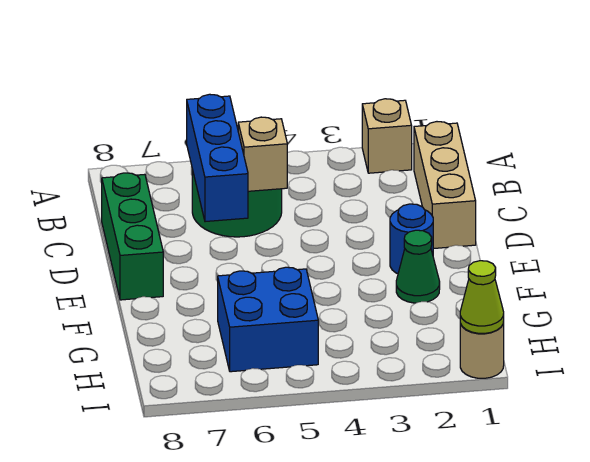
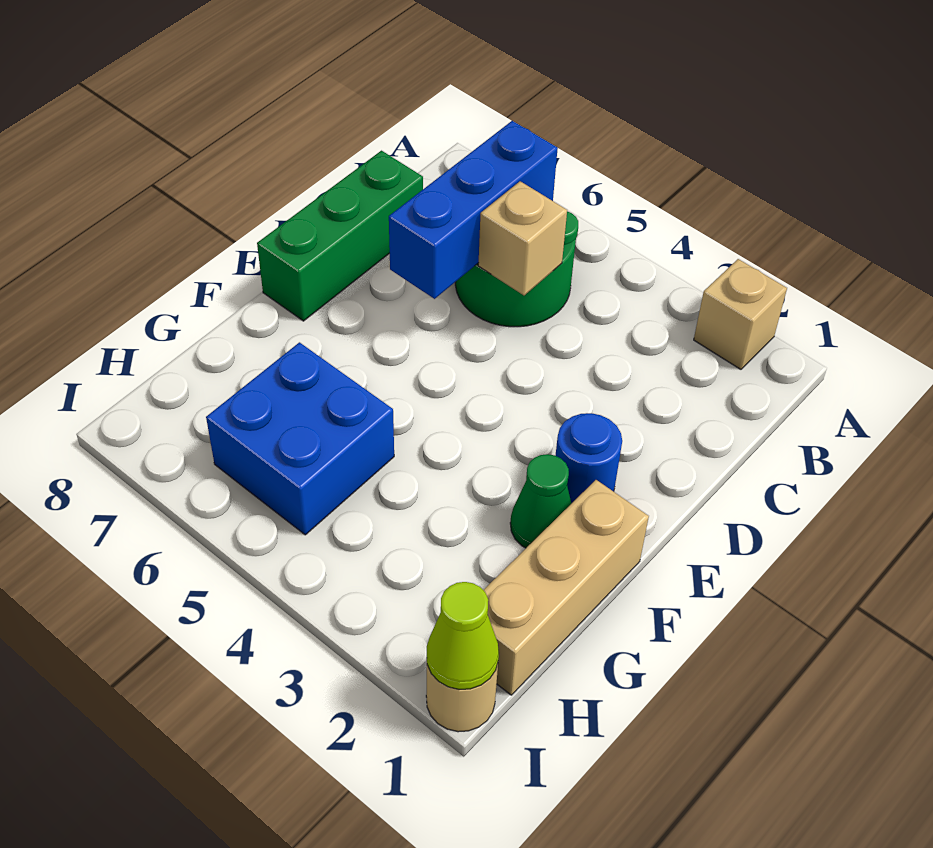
tan 1x3 brick [414,122,476,249] -> tan 1x3 brick moved to [484,480,649,695]

